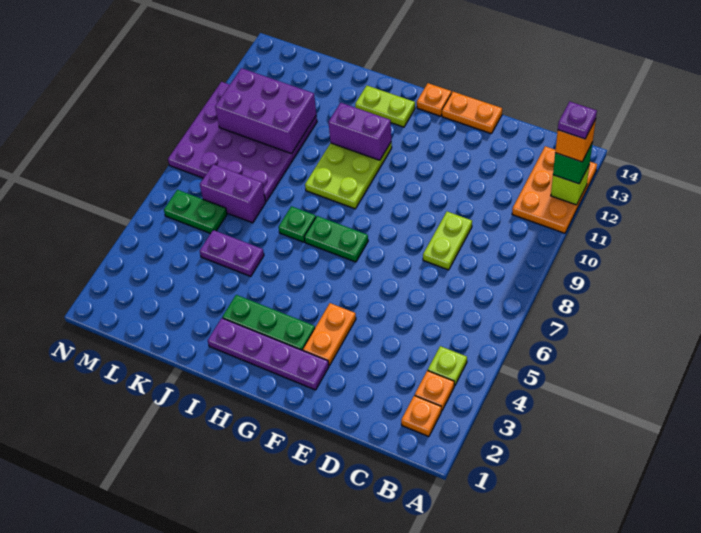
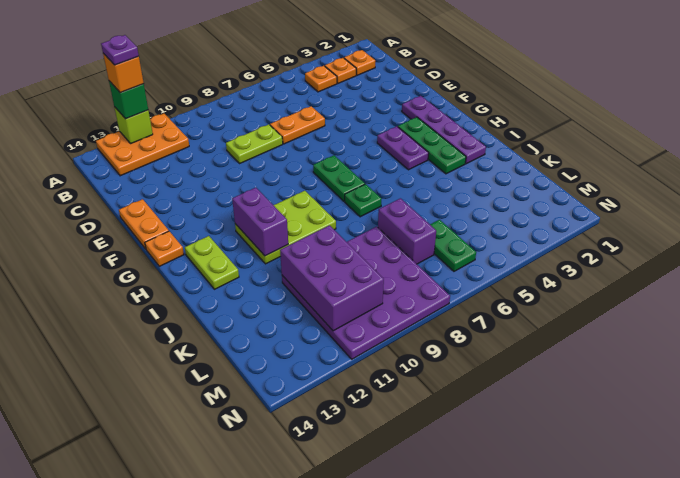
lime 1x1 plate [428,346,467,386] -> orange 1x1 plate [305,66,337,92]
orange 1x2 plate [303,303,356,365] -> orange 1x2 plate moved to [270,106,325,144]
purple 1x2 plate [200,230,264,276] -> purple 1x2 plate moved to [377,126,429,170]

